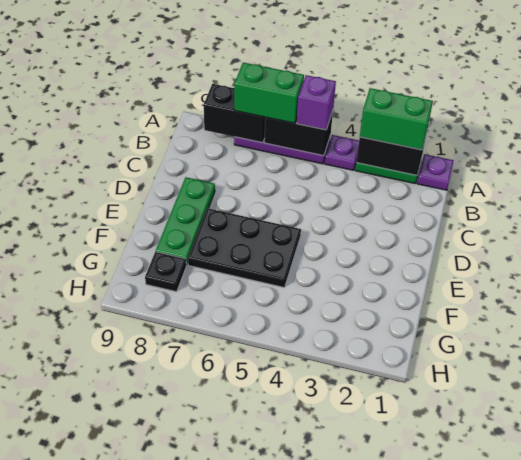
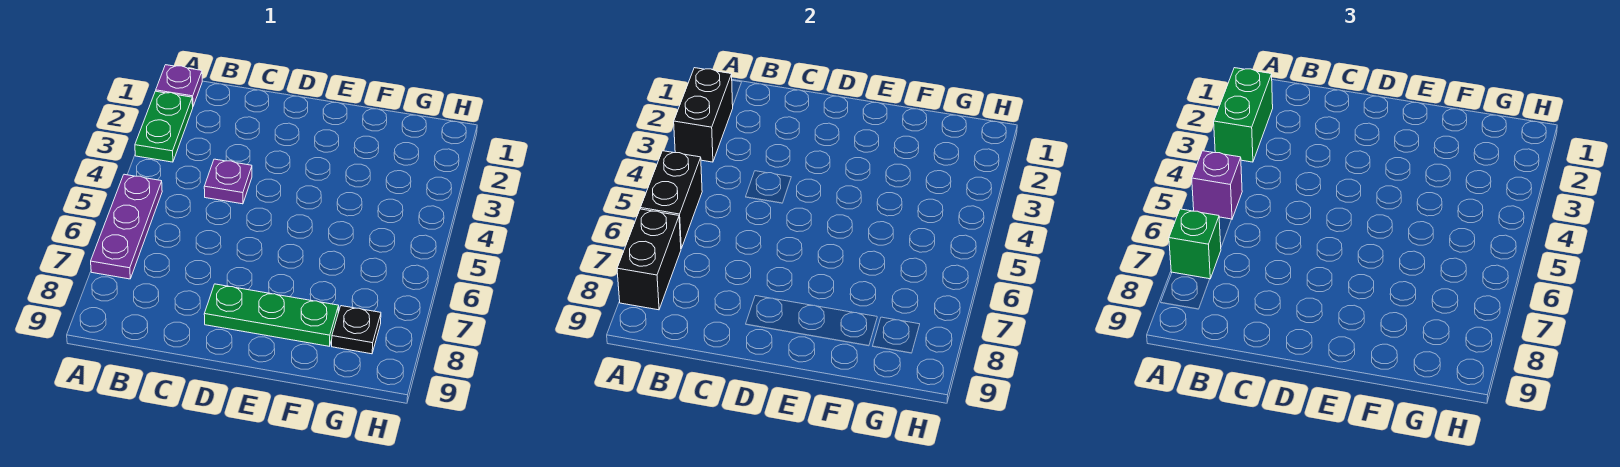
purple 1x1 plate [325,135,359,170] -> purple 1x1 plate moved to [204,159,252,204]
green 1x2 brick [234,63,304,123] -> green 1x1 brick [1169,209,1221,279]
black 2x3 plate [188,208,301,287] -> none

